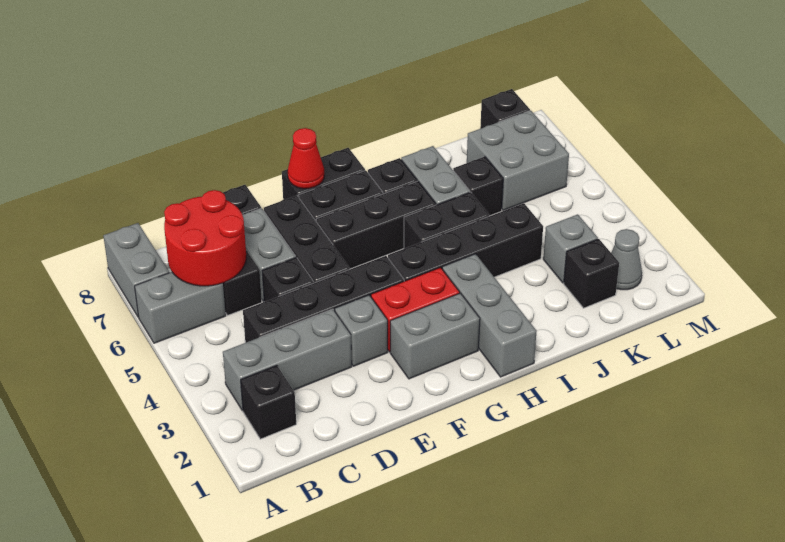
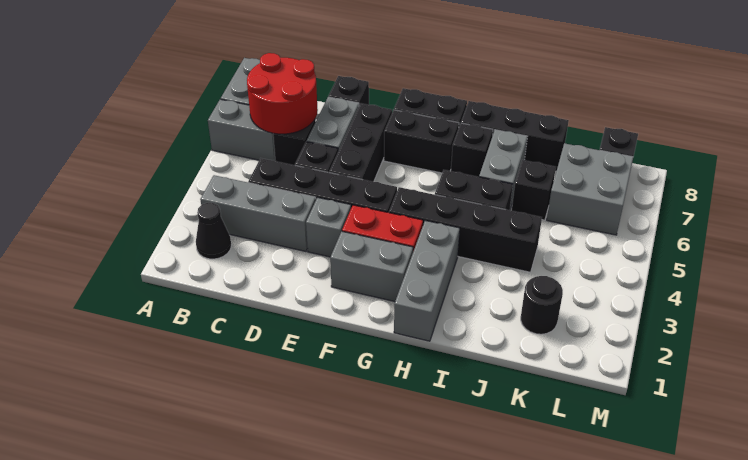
black 1x1 brick [241,365,296,439] -> black 1x1 cone [196,203,231,259]
black 1x3 brick [316,181,436,269] -> black 1x3 brick moved to [461,101,569,171]
red 1x1 cone [288,128,324,189] -> none
black 1x1 brick [564,239,619,308] -> black 1x1 round brick [521,276,563,334]
grey 1x1 brick [543,214,598,283] -> none
grey 1x1 cone [611,229,642,290] -> none

